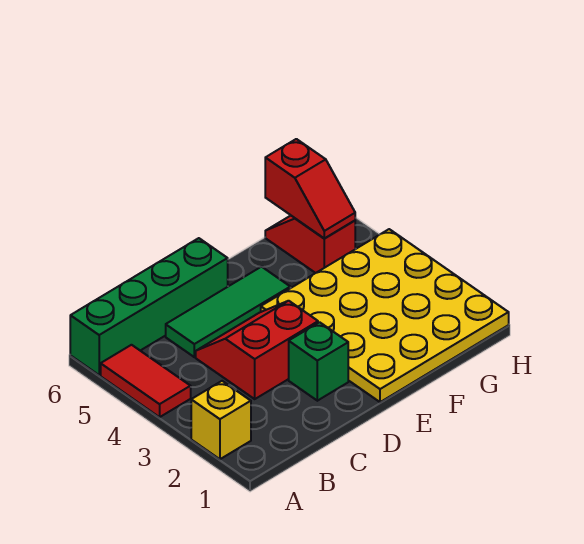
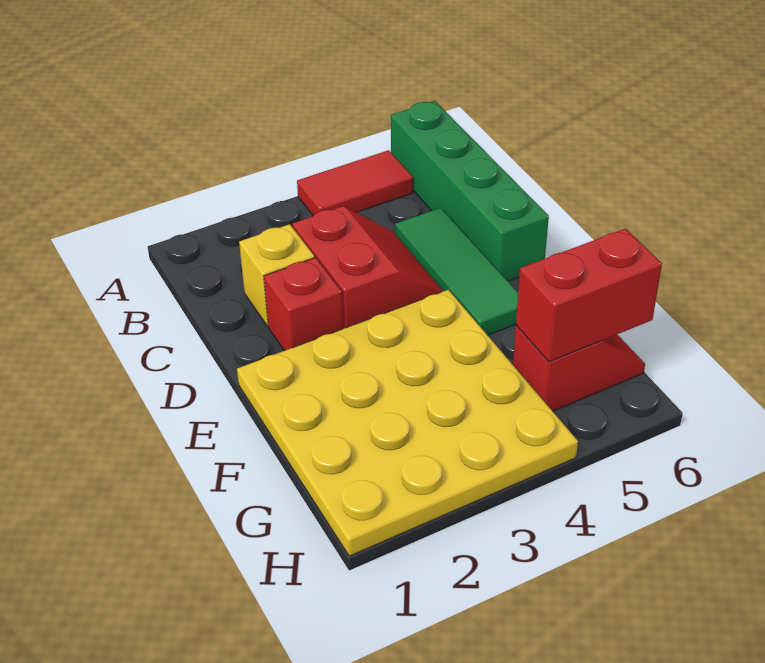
yellow 1x1 brick [191,381,251,459] -> yellow 1x1 brick moved to [239,224,315,326]
green 1x1 brick [289,322,348,401] -> red 1x1 brick [264,258,343,351]
red 1x2 slope [265,139,355,239] -> red 1x2 brick [516,229,662,362]

